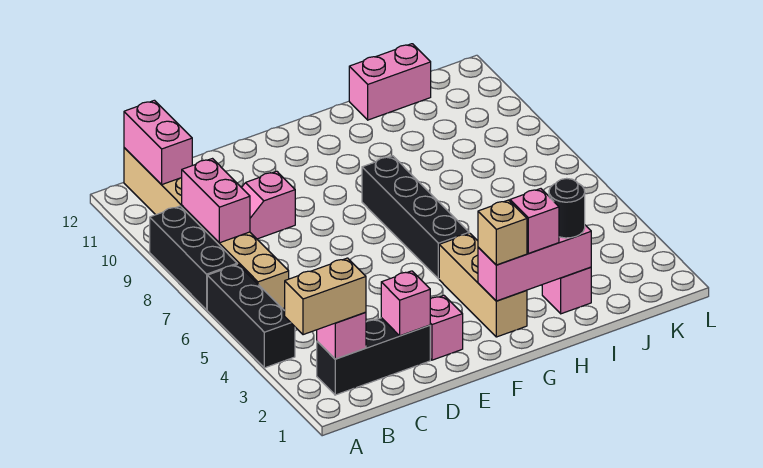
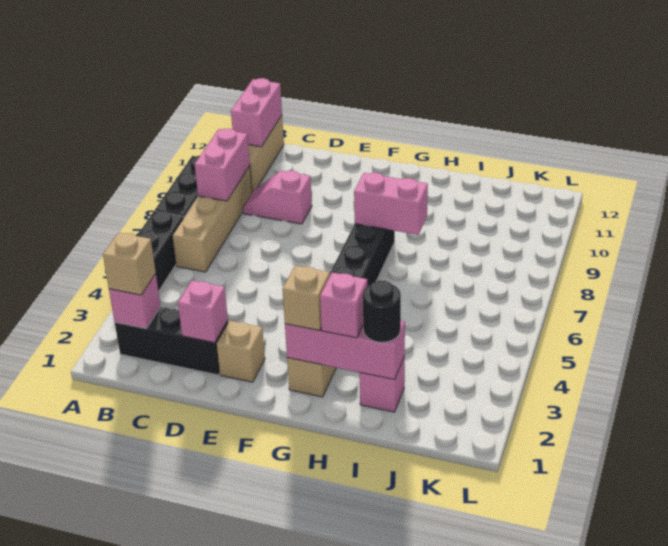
tan 1x2 brick [285,258,366,335] -> tan 1x1 brick [103,233,156,295]
pink 1x1 brick [430,295,463,360] -> tan 1x1 brick [217,321,265,382]
pink 1x2 brick [349,44,431,120] -> pink 1x2 brick moved to [354,173,428,235]

